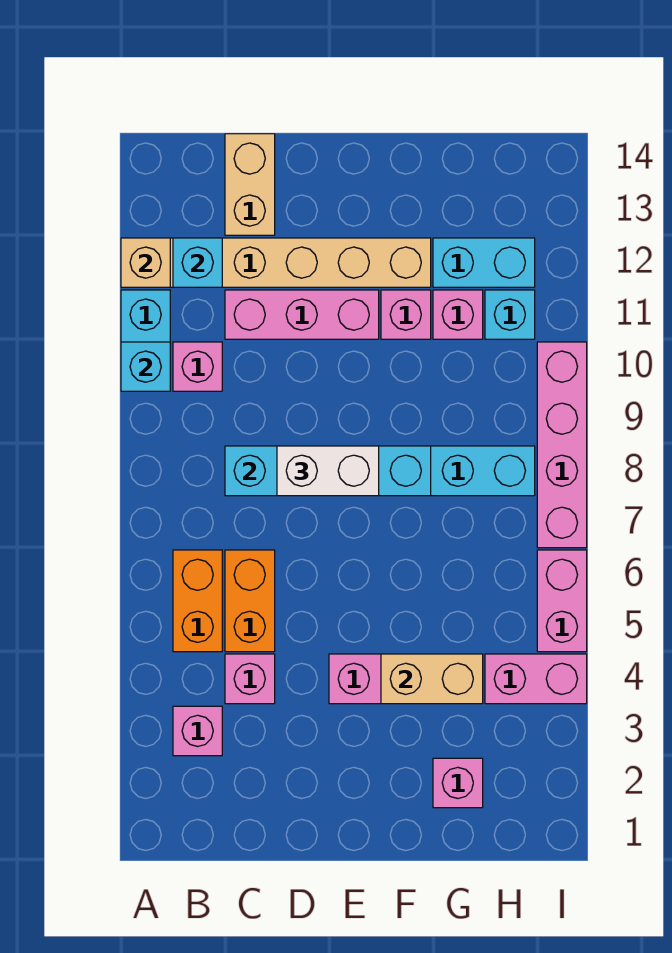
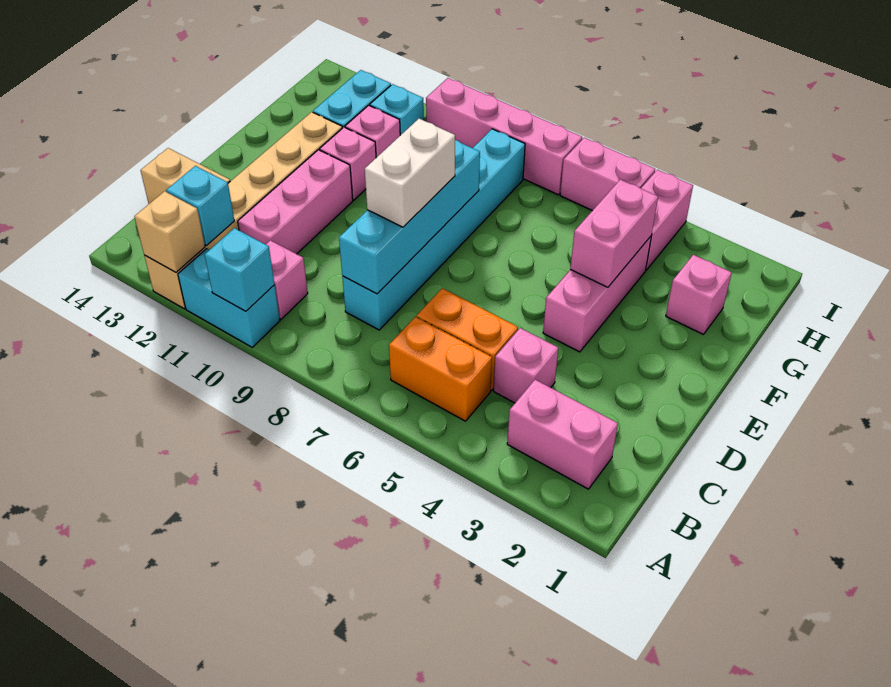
pink 1x1 brick [173,706,222,756] -> pink 1x2 brick [507,380,618,489]
tan 1x2 brick [381,654,483,704] -> pink 1x2 brick [570,180,658,287]

